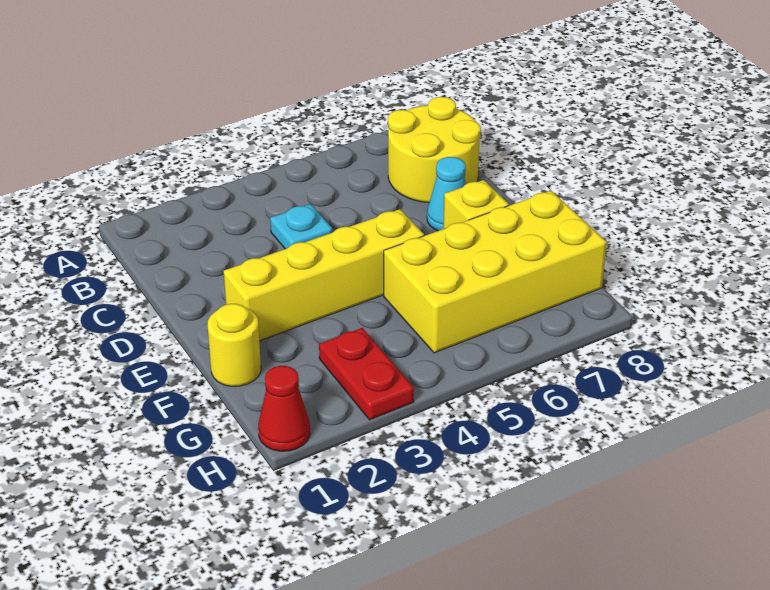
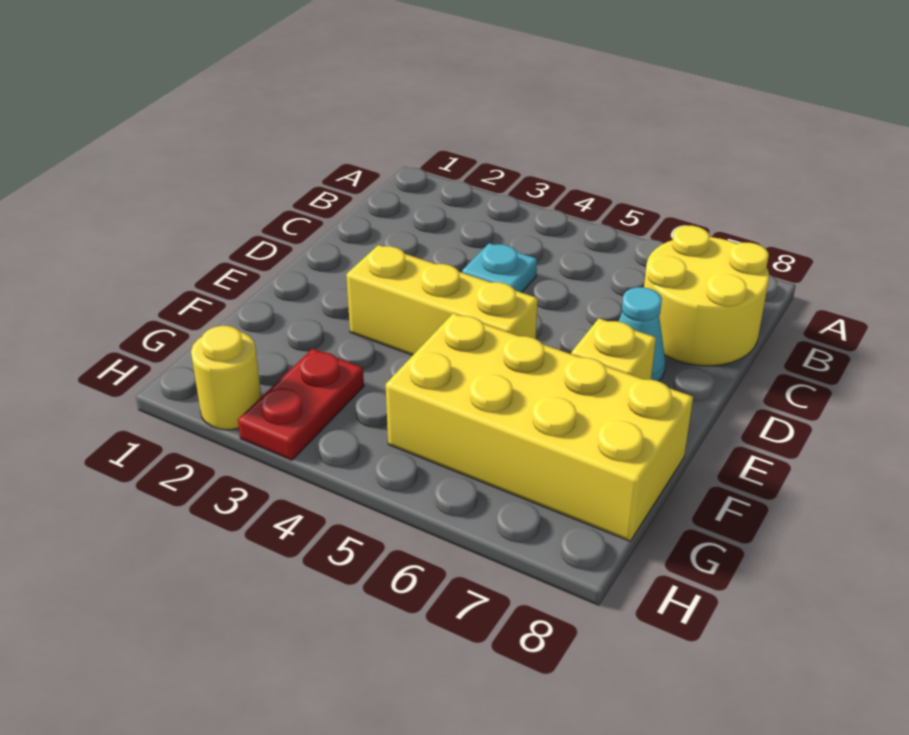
yellow 1x4 brick [224,209,424,341] -> yellow 1x3 brick [346,245,538,355]
yellow 1x1 round brick [208,304,261,386] -> yellow 1x1 round brick moved to [191,326,261,430]
red 1x1 cone [258,366,310,451] -> none

